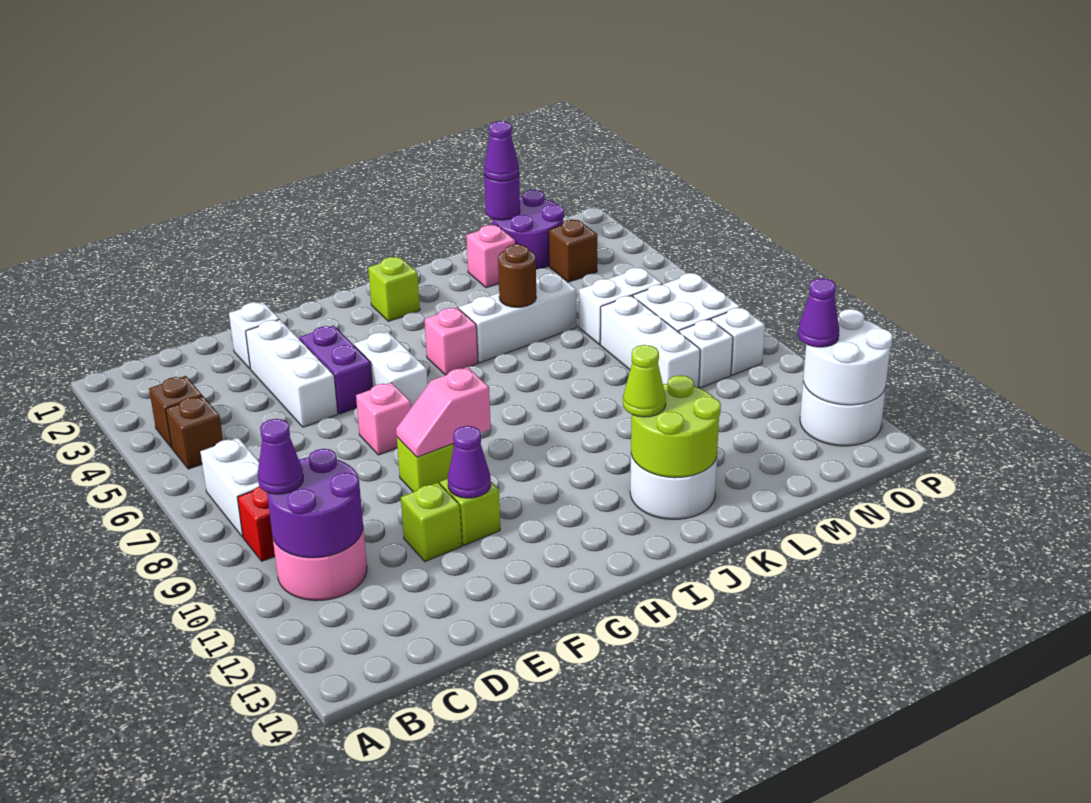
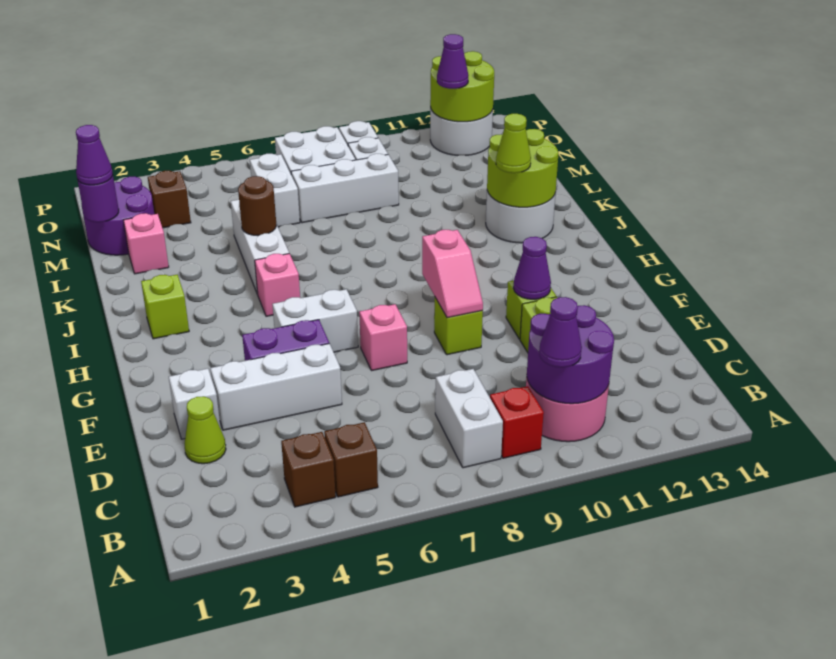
white 1x2 brick [200,438,259,537] -> white 1x2 brick turned to [435,369,503,468]
none -> lime 1x1 cone [184,396,226,464]
white 2x2 round brick [803,309,893,405] -> lime 2x2 round brick [430,51,494,122]

